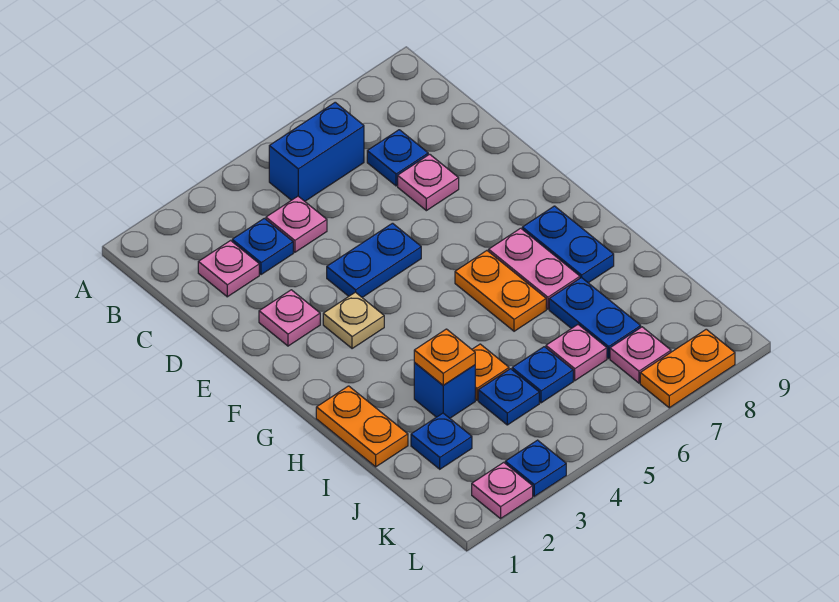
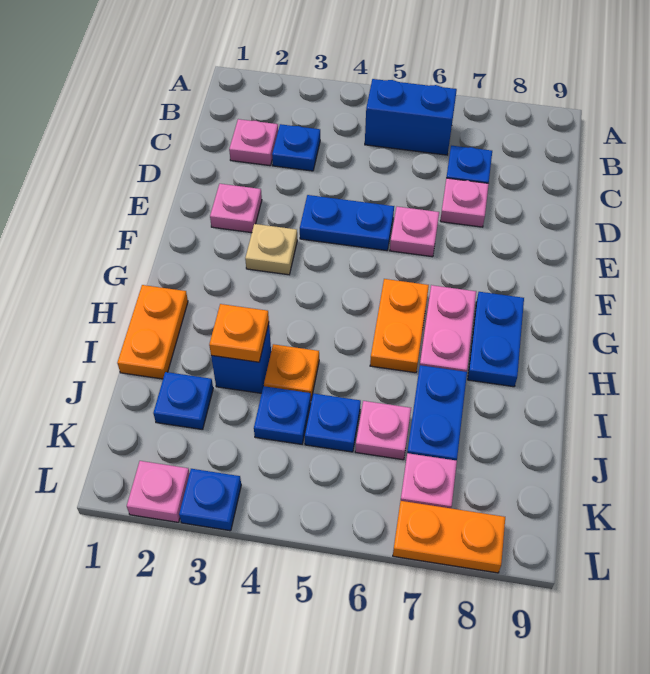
pink 1x1 plate [266,196,327,252] -> pink 1x1 plate moved to [390,207,439,257]

